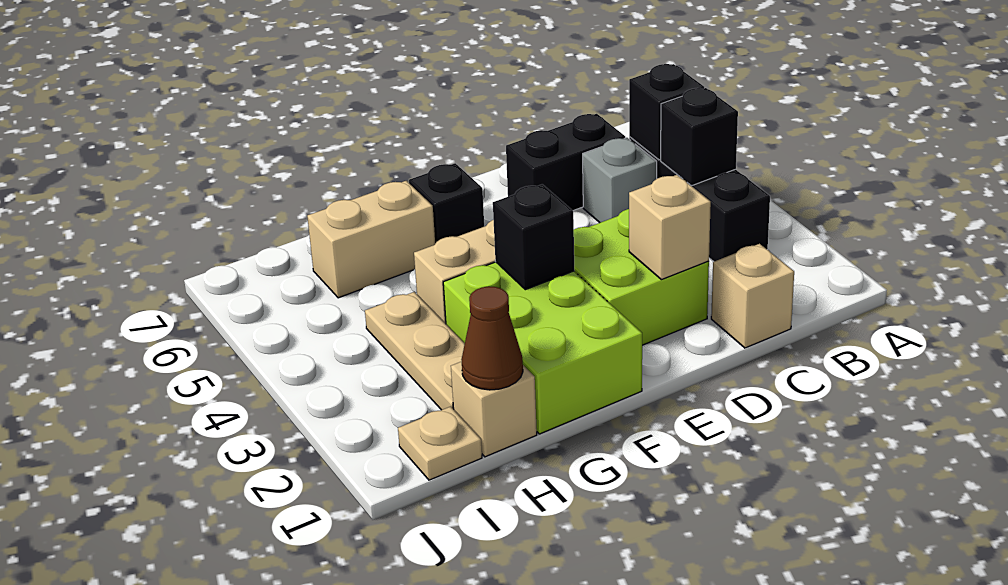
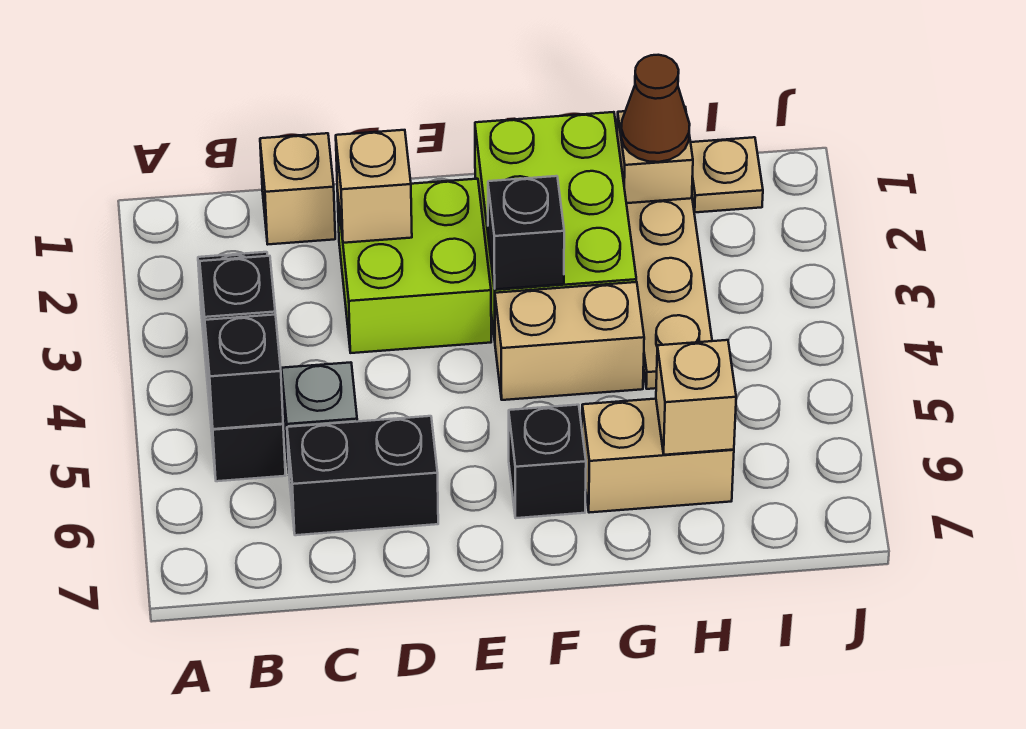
none -> tan 1x1 brick [656,340,736,455]

